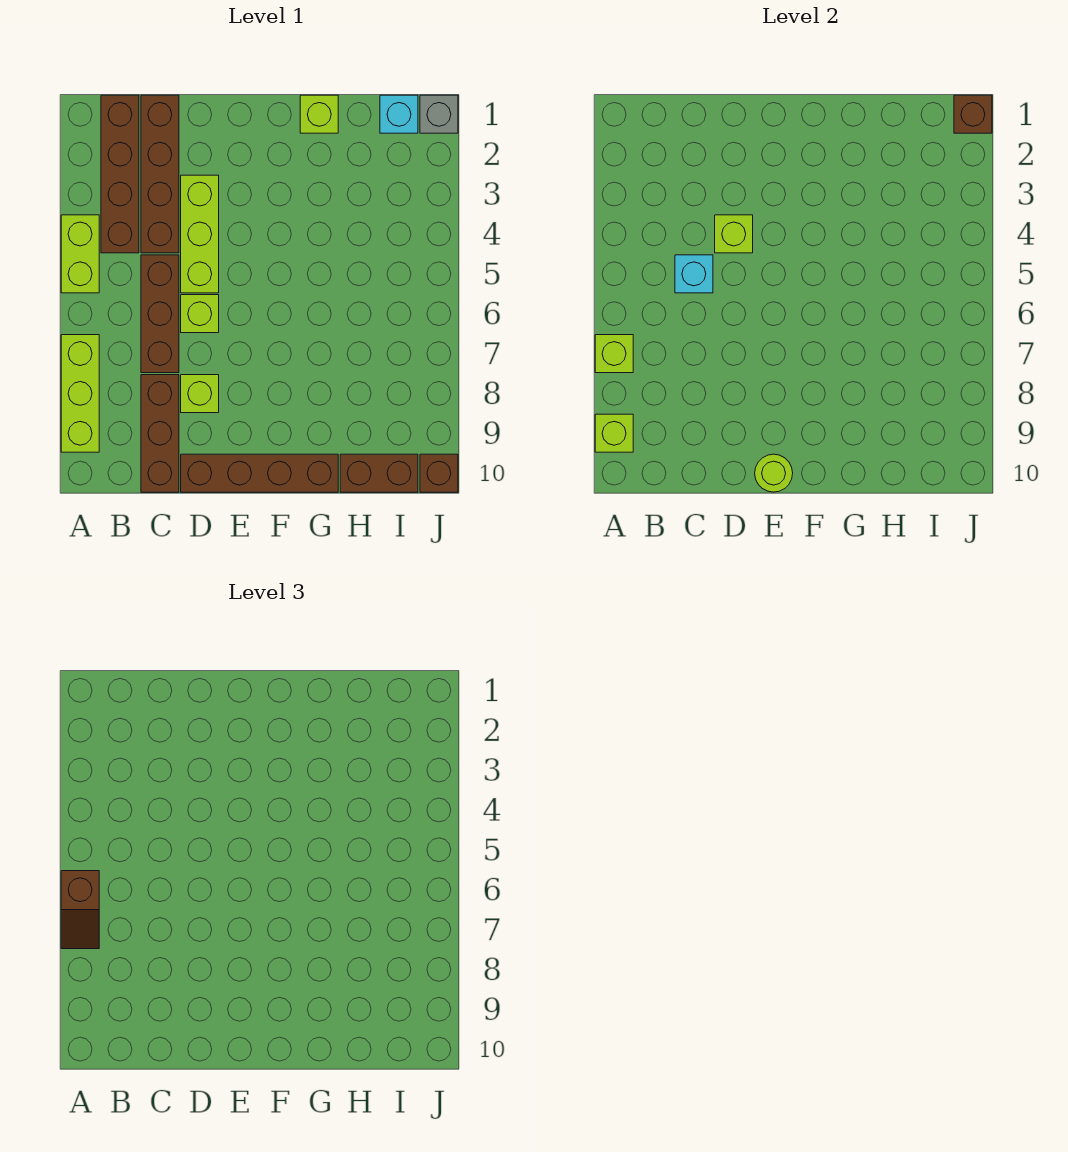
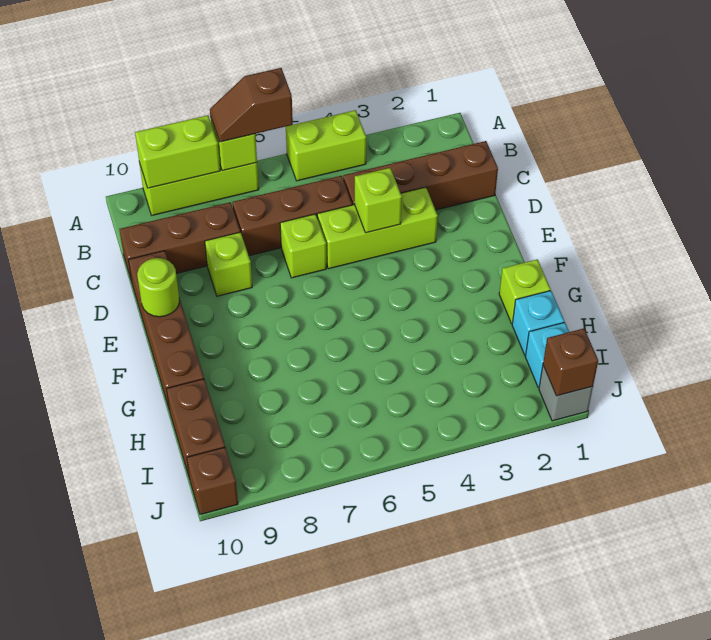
lime 1x1 brick [595,414,633,452] -> lime 1x2 brick [135,115,220,188]
brown 1x4 brick [101,95,139,253] -> none
cyan 1x1 brick [675,255,713,293] -> cyan 1x1 brick moved to [512,291,564,355]

